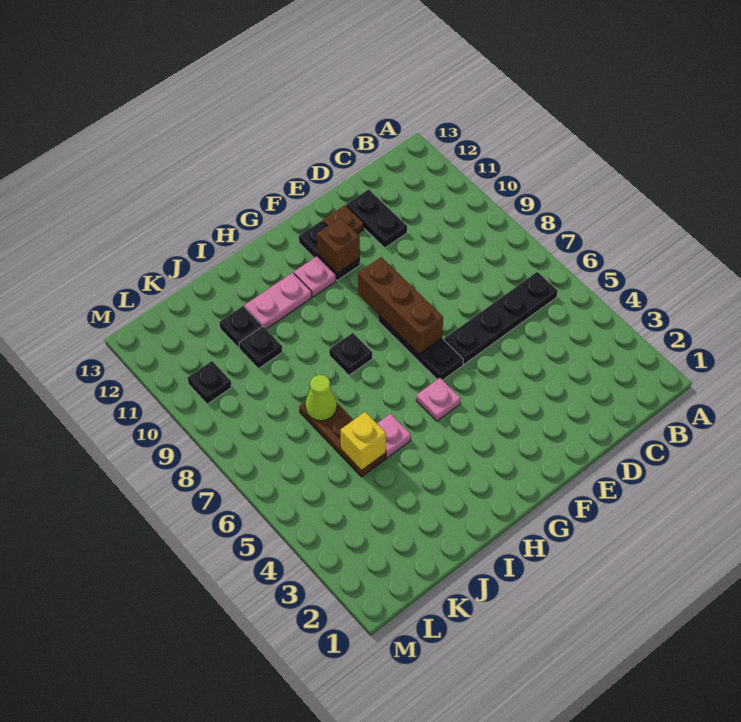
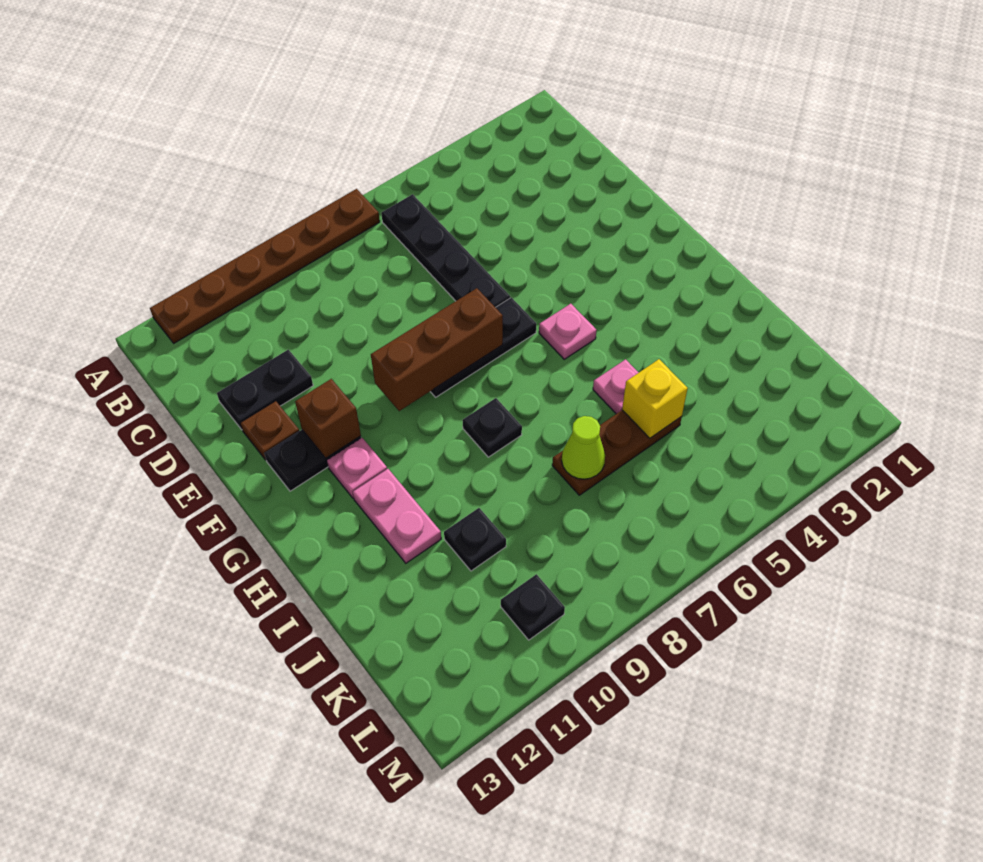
none -> brown 1x6 plate [150,189,380,343]
black 1x1 plate [219,306,262,348] -> none

